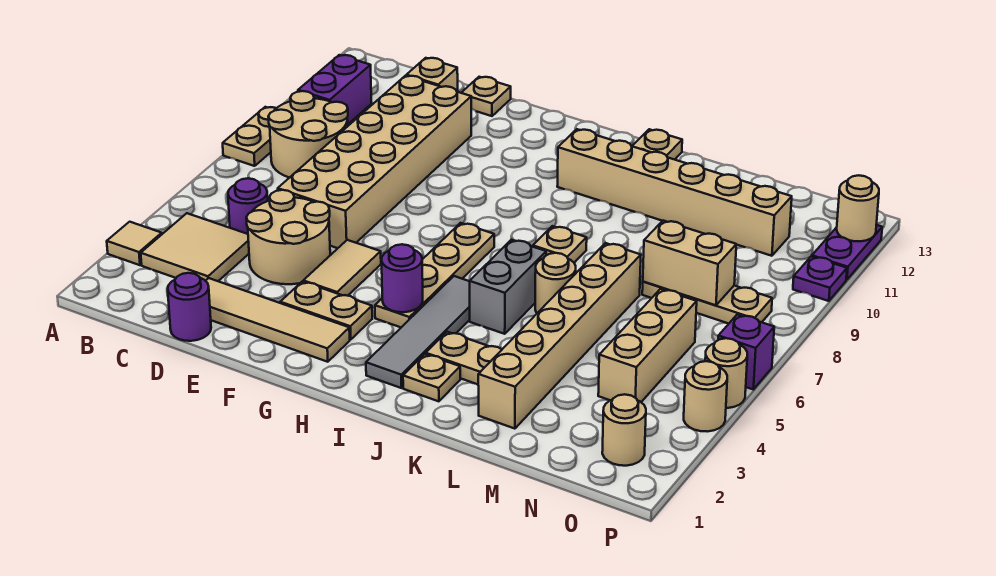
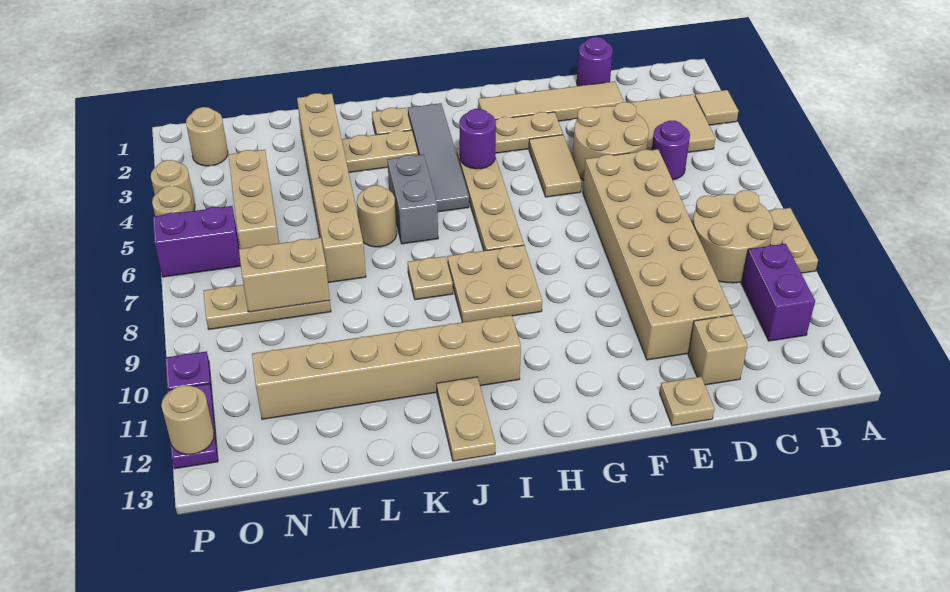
none -> tan 2x2 plate [447,245,542,322]
purple 1x1 brick [718,314,774,389] -> purple 1x2 brick [153,206,241,277]

